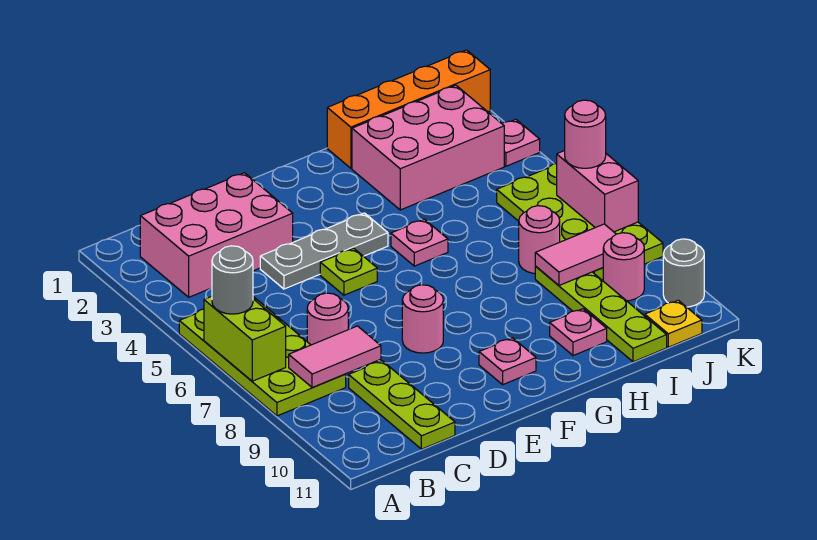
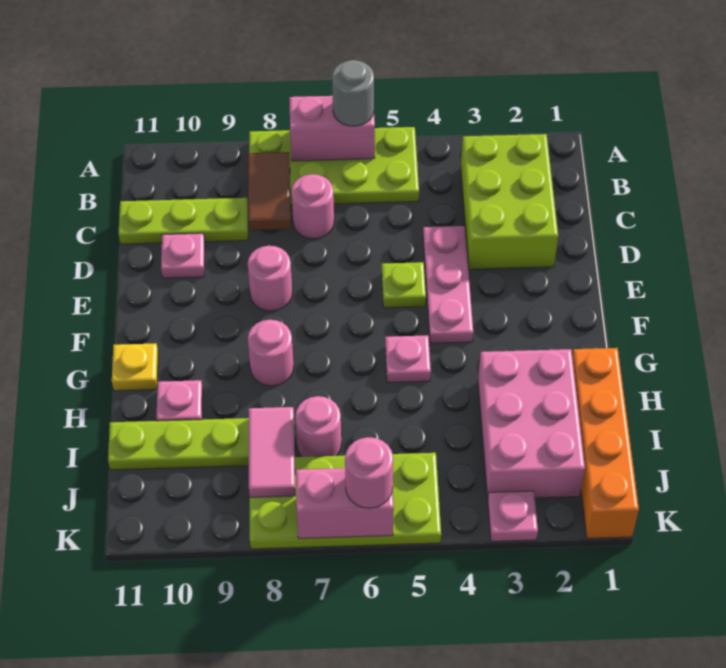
lime 1x2 brick [204,296,286,381] -> pink 1x2 brick [290,96,375,161]
pink 2x3 brick [140,173,293,297] -> lime 2x3 brick [461,134,558,269]
pink 1x2 tile [289,326,381,388] -> brown 1x2 tile [248,152,291,230]
grey 1x3 plate [260,213,388,289] -> pink 1x3 plate [423,226,473,343]
pink 1x1 plate [479,338,536,385] -> pink 1x1 plate moved to [161,233,205,278]
pink 1x1 round brick [603,233,644,301] -> pink 1x1 round brick moved to [248,320,294,386]
yellow 1x1 plate [645,300,702,347] -> yellow 1x1 plate moved to [112,343,158,391]
grey 1x1 round brick [663,239,704,307] -> none

